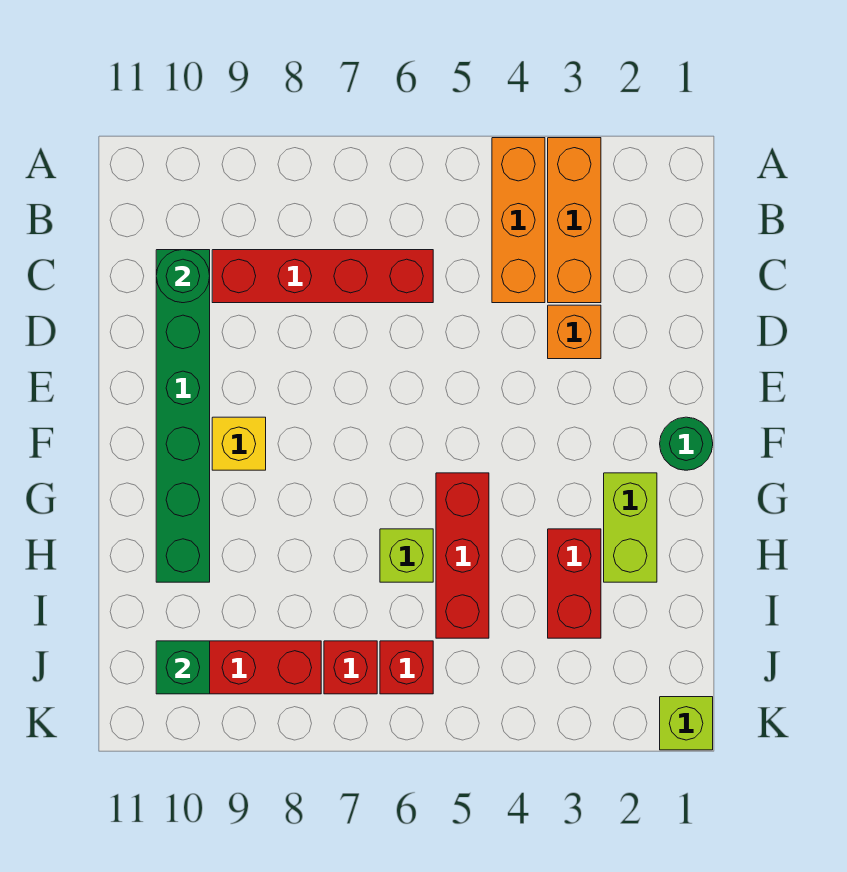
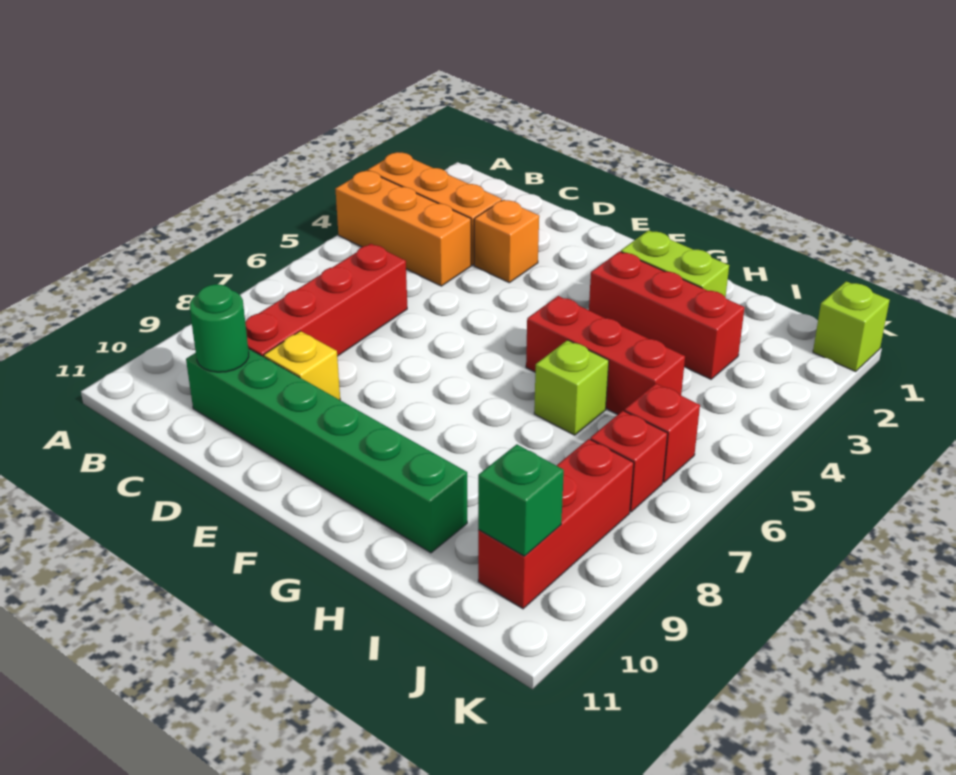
green 1x1 round brick [660,417,713,470] -> none
yellow 1x1 brick [212,417,266,470] -> yellow 1x1 brick moved to [264,331,340,400]
red 1x2 brick [548,529,601,638] -> red 1x3 brick [589,251,745,379]

